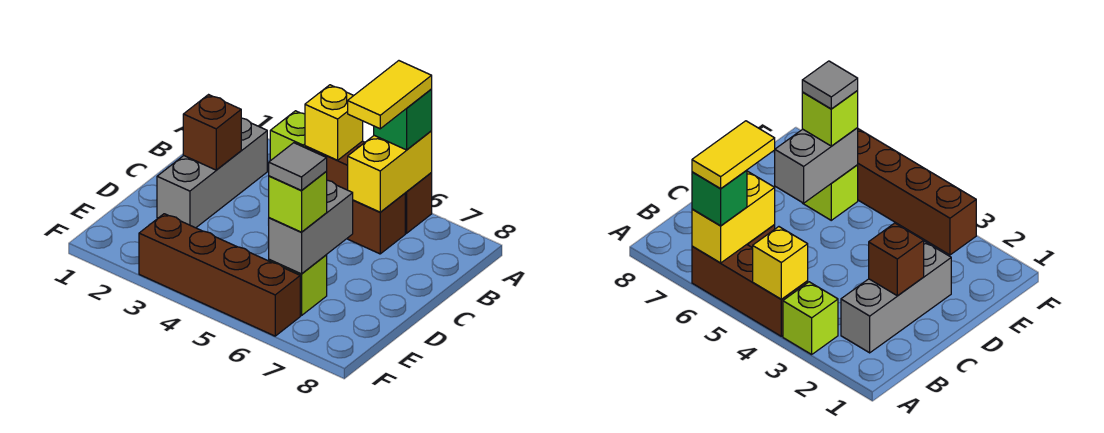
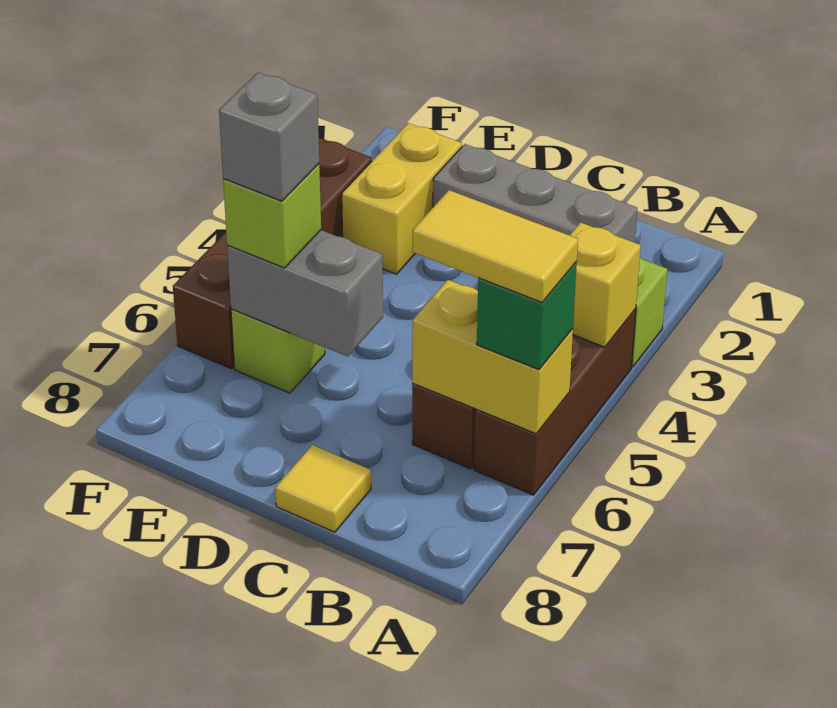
brown 1x1 brick [183,95,241,170] -> none
none -> yellow 1x1 tile [275,445,371,532]
none -> yellow 1x2 brick [342,123,462,274]
grey 1x1 tile [269,143,327,190] -> grey 1x1 brick [219,73,319,201]

